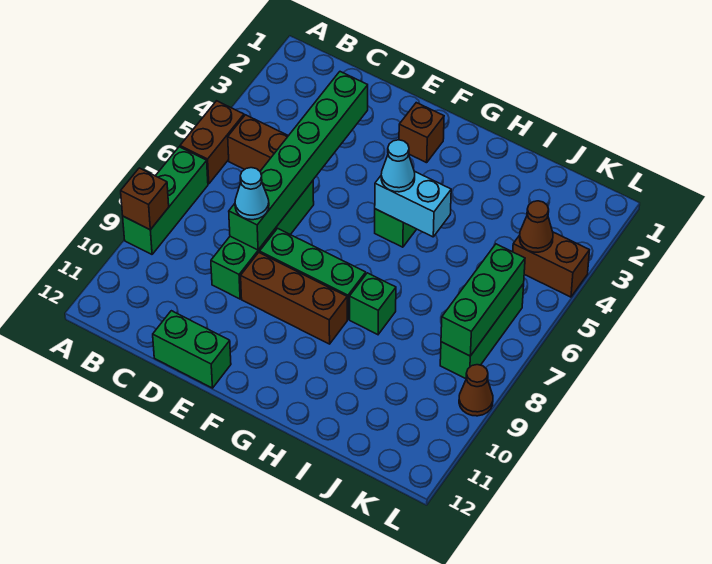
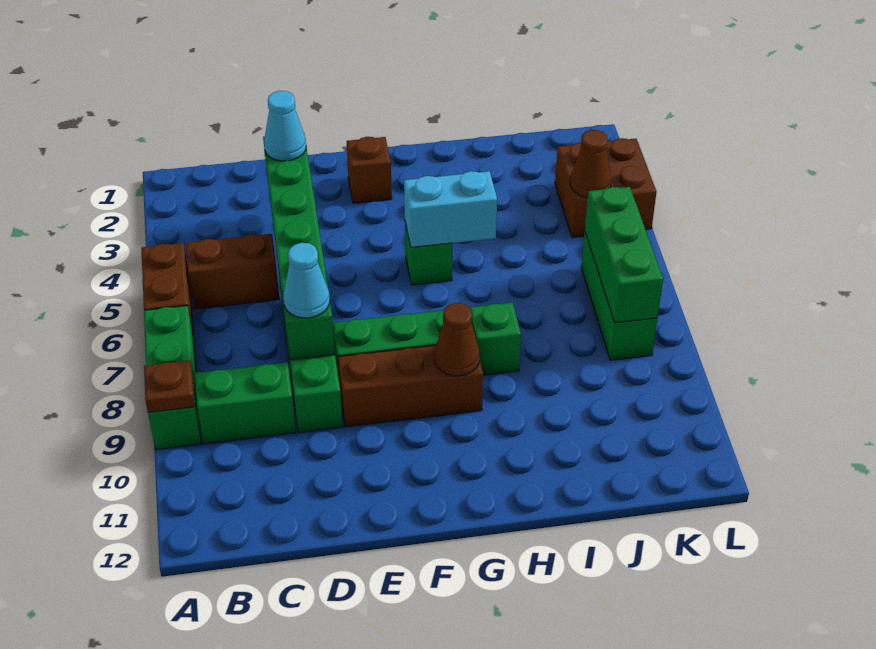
brown 1x1 brick [121,168,169,230] -> brown 1x1 plate [144,360,195,412]
green 1x2 brick [153,311,231,388] -> green 1x2 brick moved to [195,362,296,444]
cyan 1x1 cone [381,140,415,192] -> cyan 1x1 cone moved to [264,91,306,161]
brown 1x2 brick [513,232,589,297] -> brown 2x2 brick [555,138,656,237]
brown 1x1 cone [459,365,493,416] -> brown 1x1 cone moved to [435,303,480,376]

